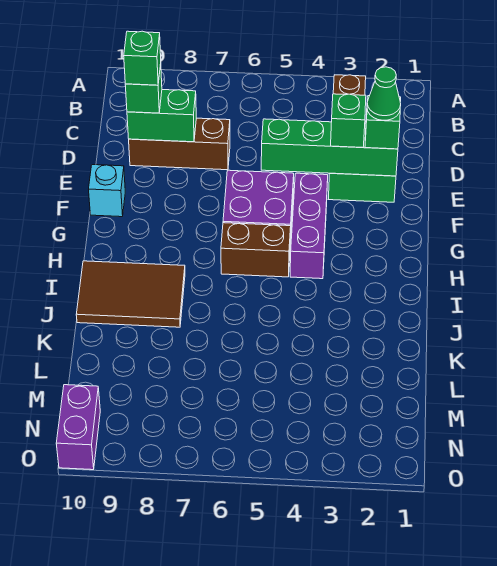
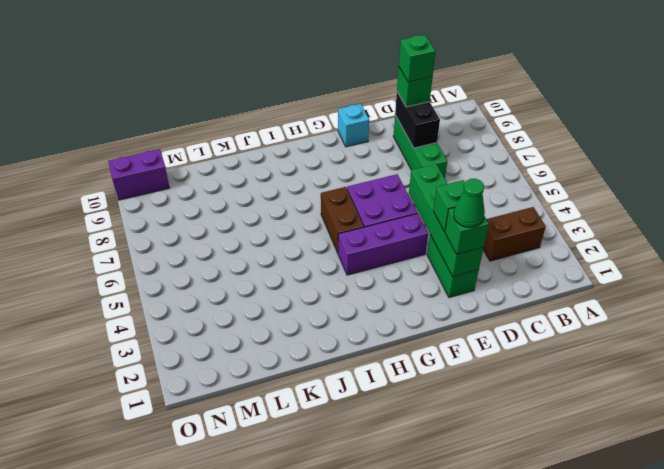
brown 1x3 brick [129,118,230,170] -> green 1x3 brick [393,115,447,178]
green 1x2 brick [127,90,196,142] -> black 1x2 brick [395,92,440,148]
brown 2x3 tile [76,261,185,327] -> none

